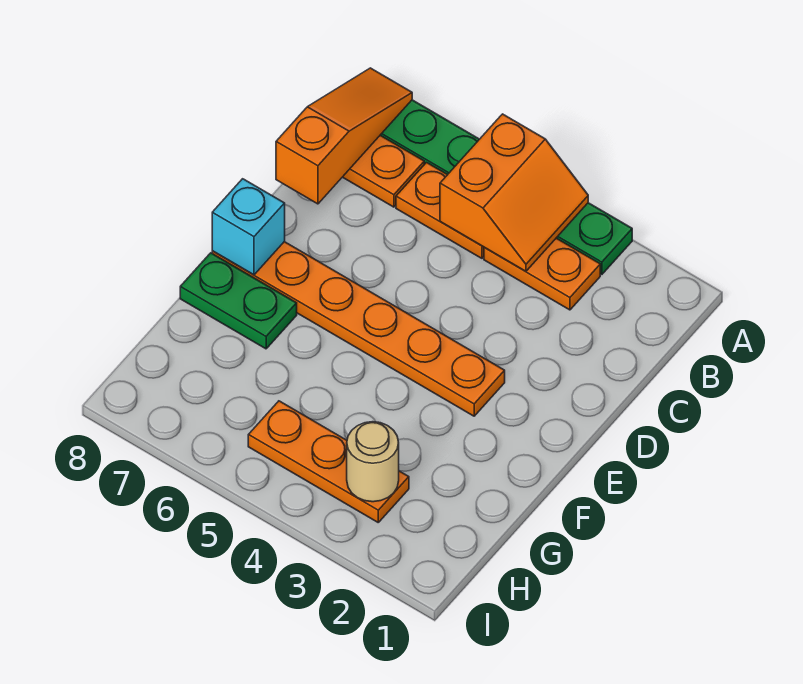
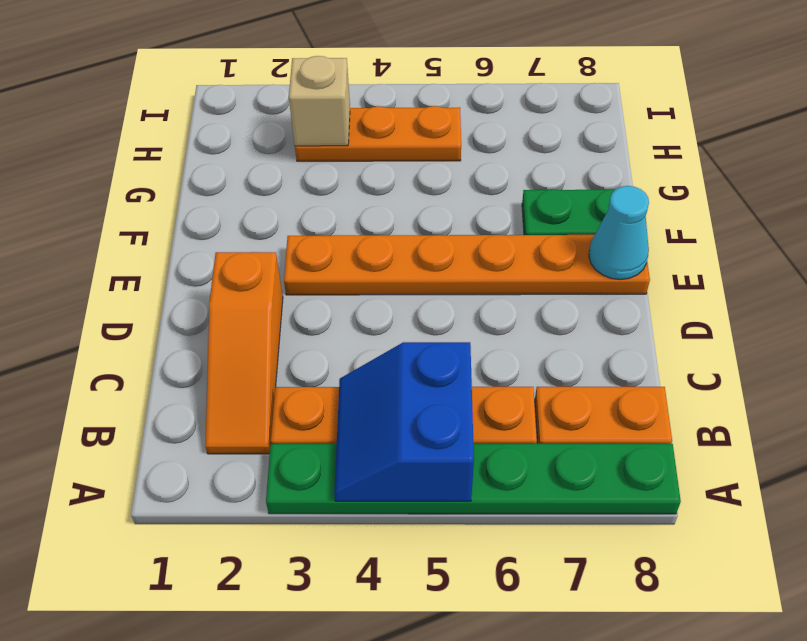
orange 2x2 slope [440,114,588,271] -> blue 2x2 slope [334,342,474,501]
orange 1x3 slope [276,68,412,204] -> orange 1x3 slope moved to [205,252,283,454]
cyan 1x1 brick [212,179,285,275] -> cyan 1x1 cone [589,186,649,280]
tan 1x1 round brick [347,422,399,502] -> tan 1x1 brick [289,56,350,146]

